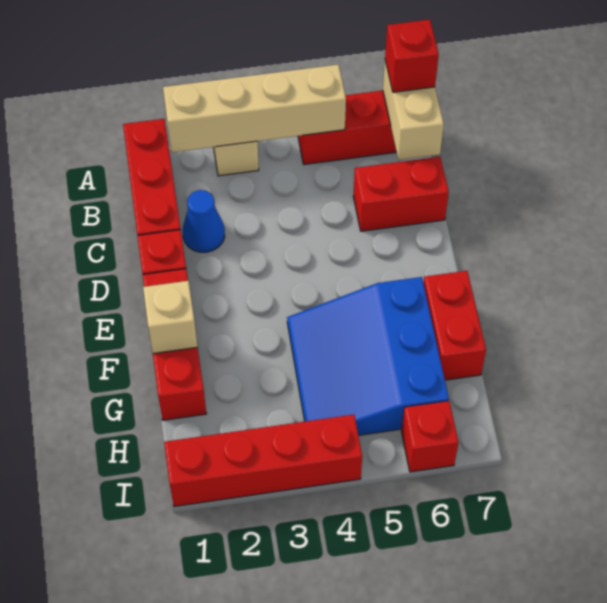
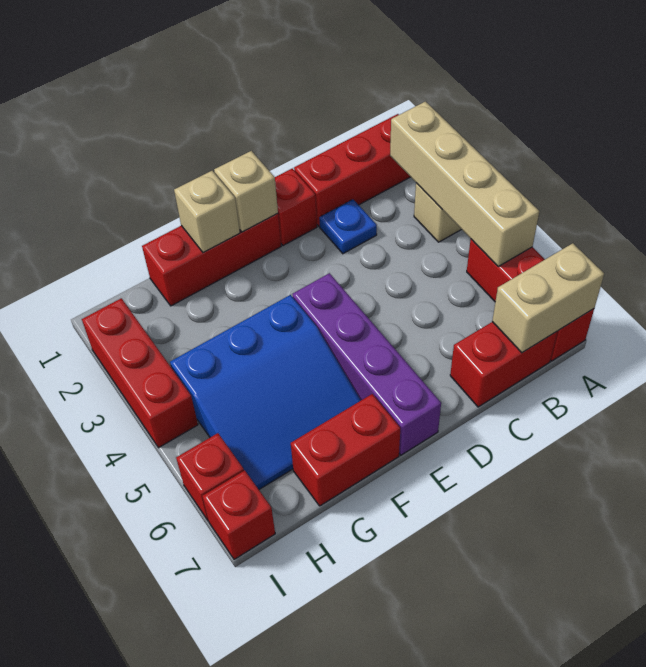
red 1x1 brick [385,20,439,92] -> red 1x1 brick moved to [202,470,275,559]
blue 1x1 cone [183,190,225,252] -> blue 1x1 plate [319,199,377,254]
red 1x2 brick [353,157,449,231] -> red 1x2 brick turned to [450,322,557,407]
none -> tan 1x1 brick [214,151,278,232]
none -> purple 1x4 brick [293,273,441,455]
blue 3x3 slope [287,277,449,435] -> blue 3x3 slope turned to [170,295,361,489]
red 1x4 brick [164,415,362,507] -> red 1x3 brick [82,298,198,448]

